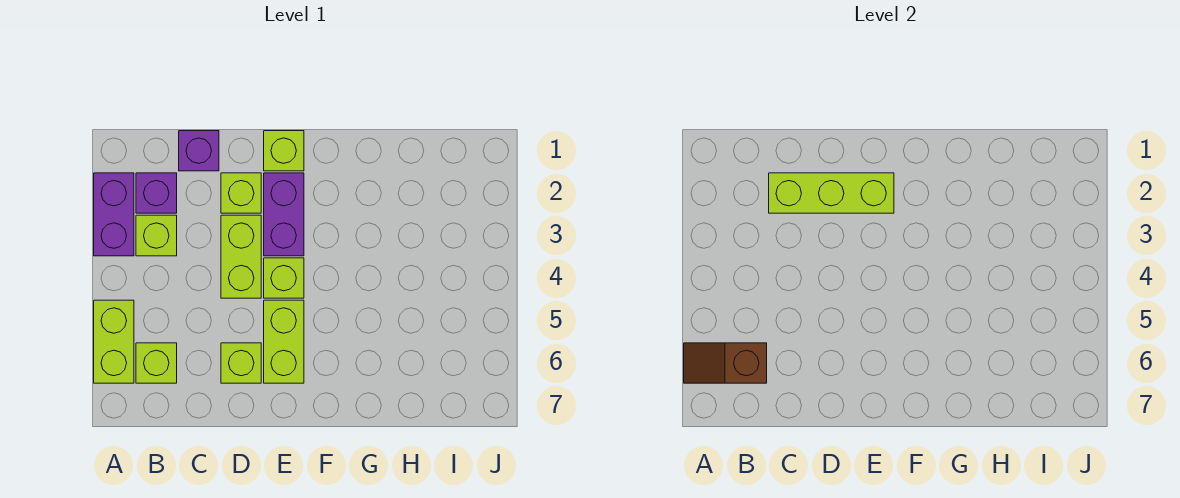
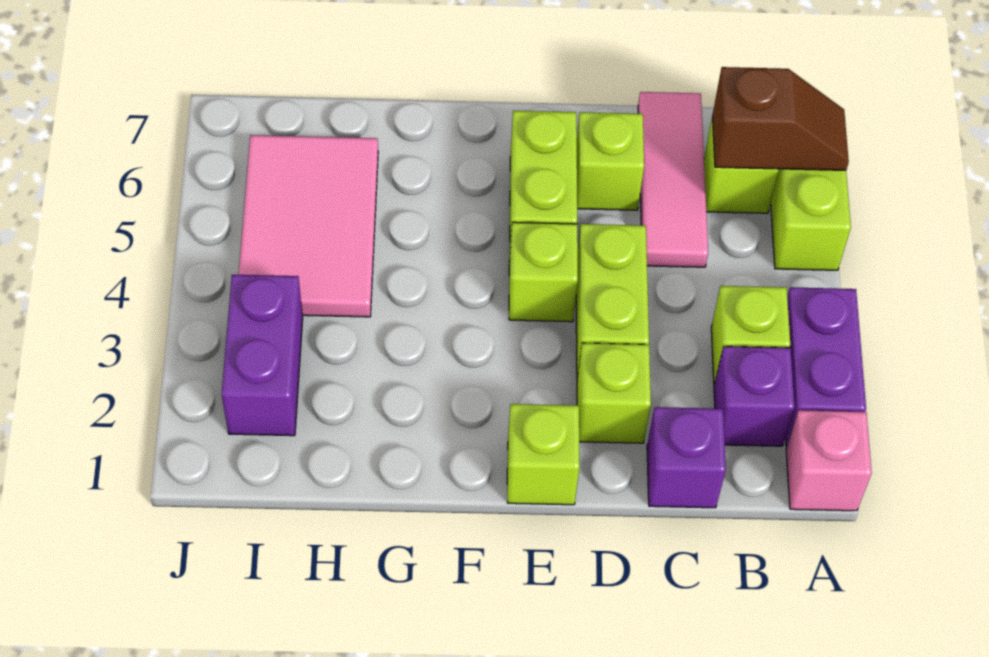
none -> pink 1x1 brick [786,410,872,511]
lime 1x3 brick [769,173,894,213] -> none
none -> pink 1x3 tile [638,92,708,267]
purple 1x2 brick [264,173,304,256] -> purple 1x2 brick moved to [222,275,303,436]
none -> pink 2x3 tile [239,135,378,317]

